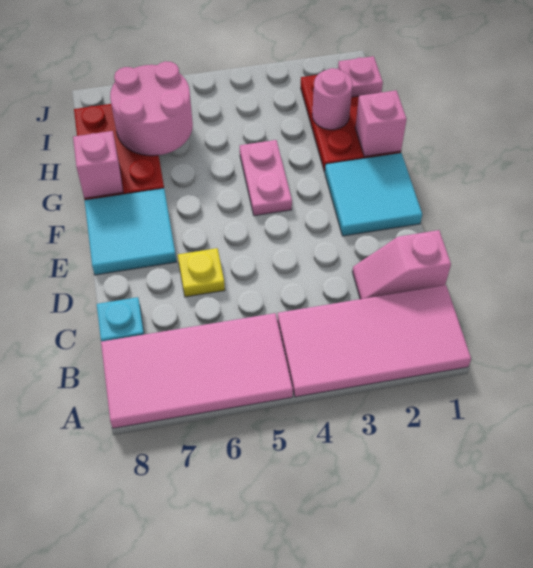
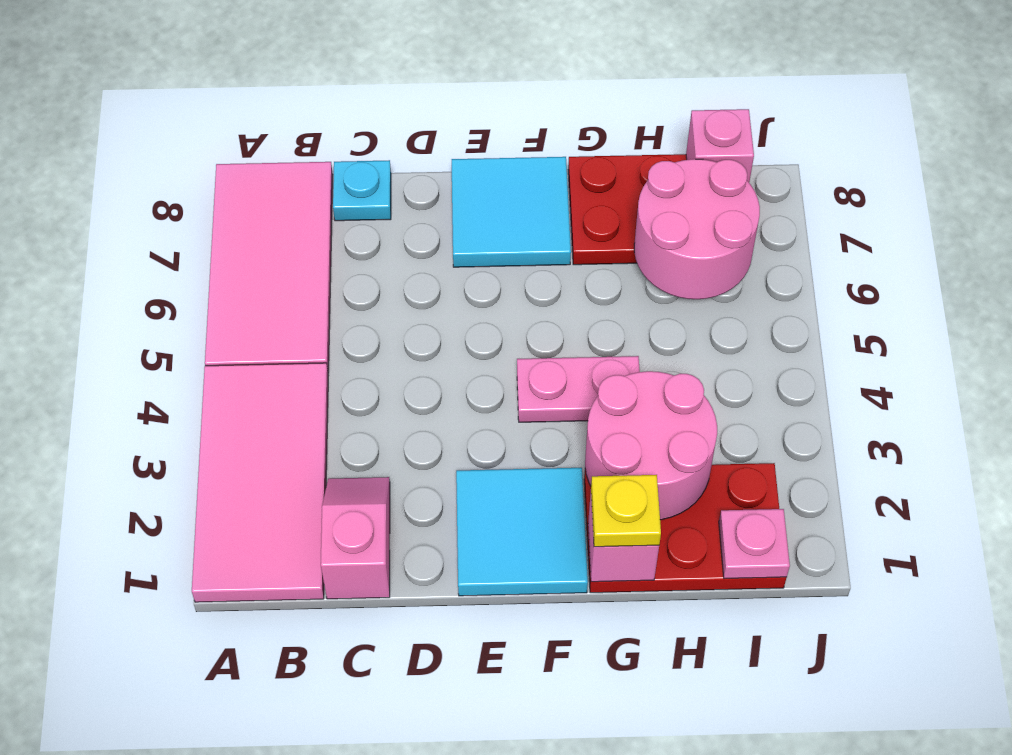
yellow 1x1 plate [178,248,225,297] -> yellow 1x1 plate moved to [591,475,661,547]
pink 1x1 brick [73,131,123,198] -> pink 1x1 brick moved to [686,109,754,182]
pink 1x1 round brick [312,68,353,130] -> pink 2x2 round brick [585,371,717,520]

